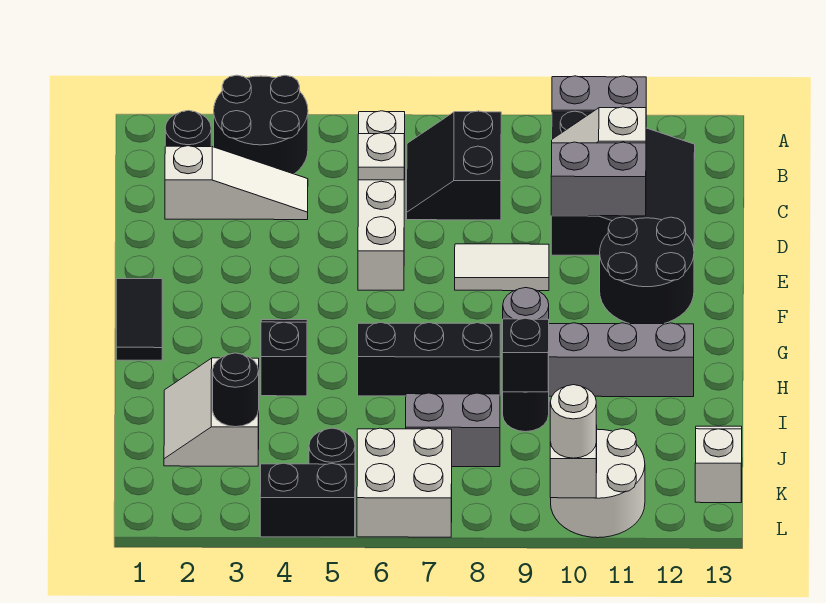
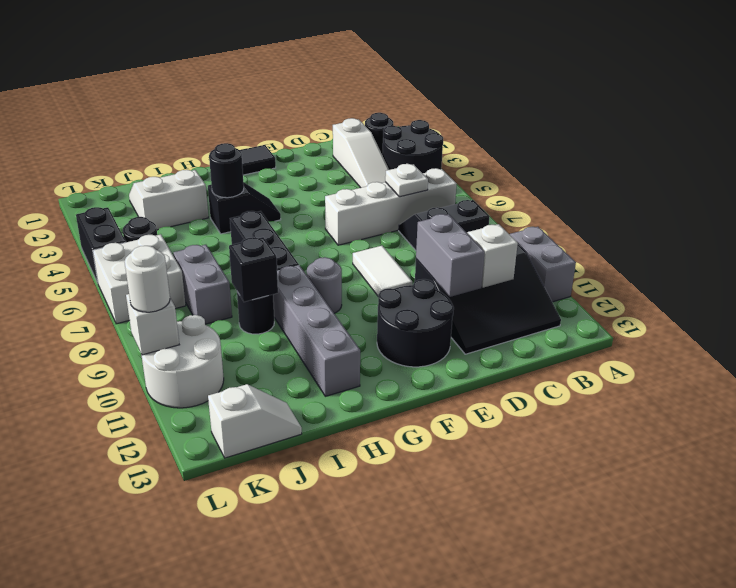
black 1x1 round brick [213,353,259,427] -> black 1x1 round brick moved to [209,143,244,198]

